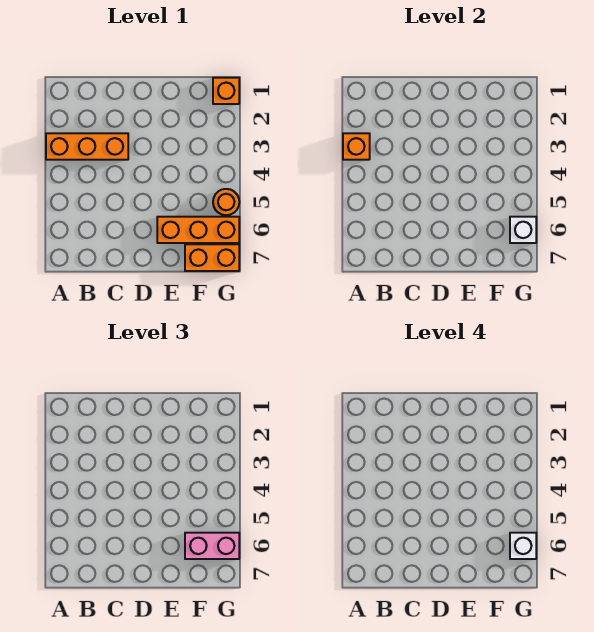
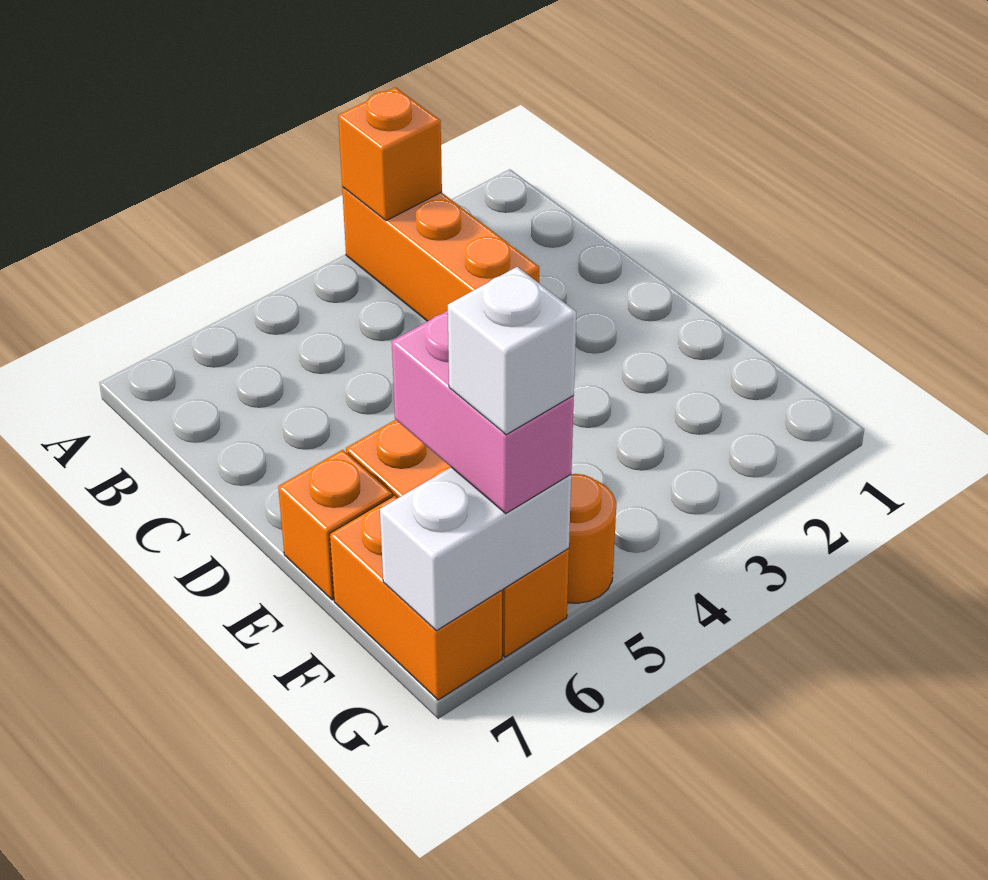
orange 1x1 brick [213,78,239,104] -> orange 1x1 brick moved to [278,450,392,600]
white 1x1 brick [510,217,536,243] -> white 1x2 brick [380,467,571,631]

